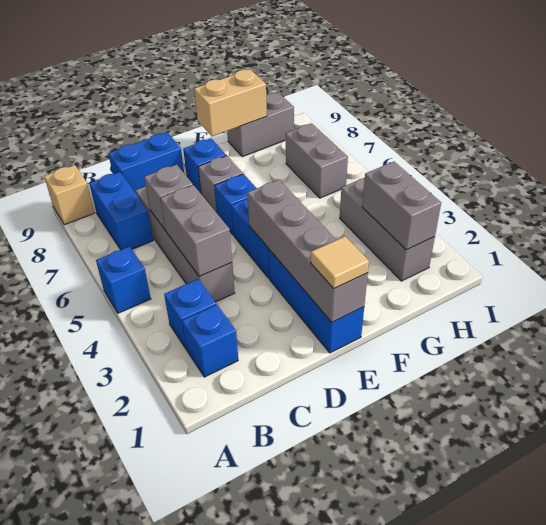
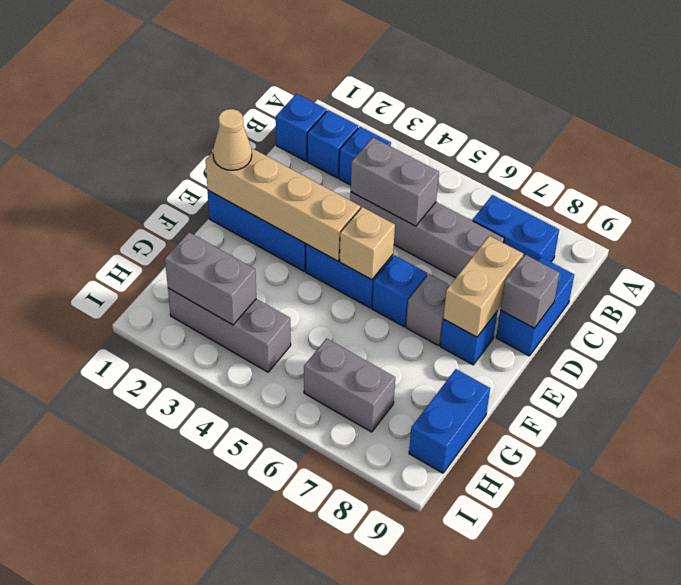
blue 1x1 brick [96,246,151,313] -> blue 1x1 brick moved to [276,94,327,161]
tan 1x1 brick [44,165,94,225] -> tan 1x1 brick moved to [339,207,395,280]
grey 1x1 brick [144,165,193,230] -> grey 1x1 brick moved to [500,255,560,328]
grey 1x4 brick [247,180,368,322] -> tan 1x4 brick [206,148,360,261]
tan 1x1 tile [311,236,369,289] -> tan 1x1 cone [213,109,252,170]
tan 1x2 brick [194,69,267,136] -> tan 1x2 brick moved to [443,236,523,337]
grey 1x2 brick [227,93,294,157] -> blue 1x2 brick [409,369,490,473]

